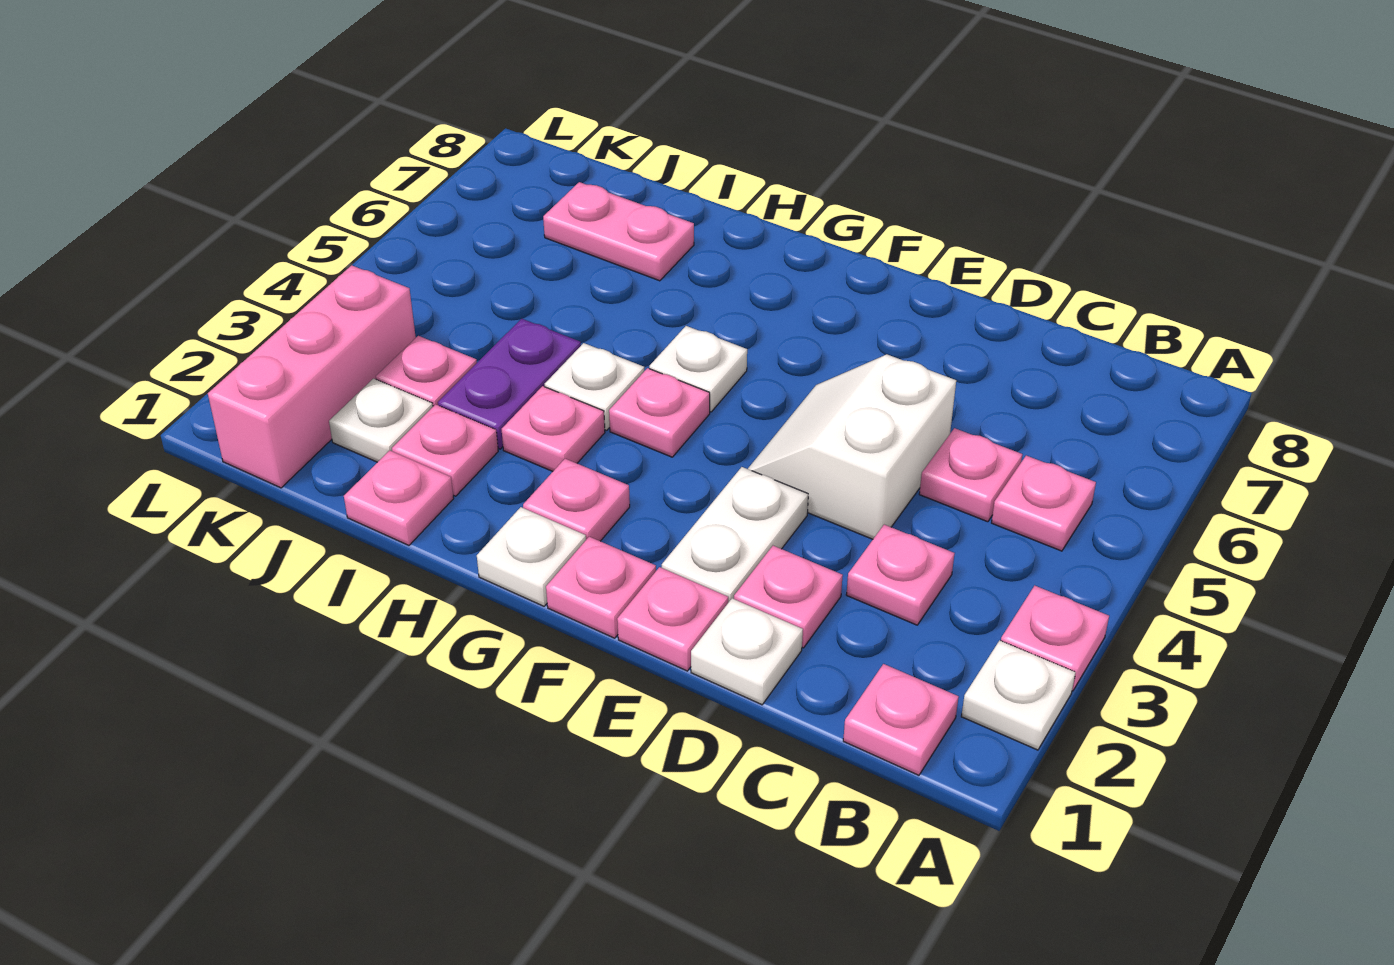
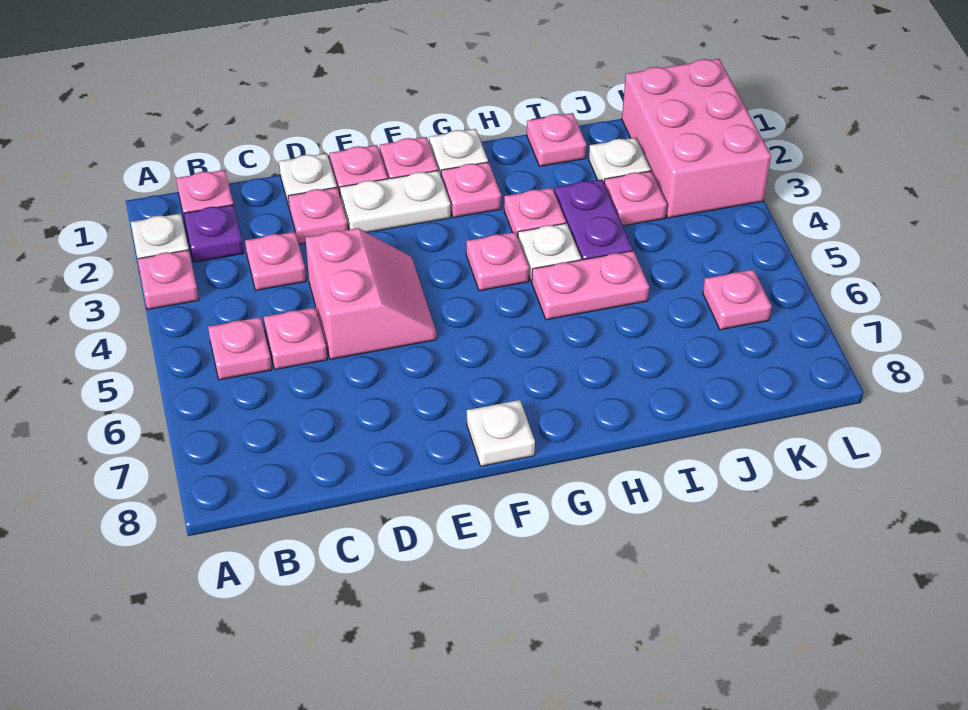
none -> purple 1x1 plate [184,205,244,262]
white 2x2 slope [748,355,956,539] -> pink 2x2 slope [305,228,436,359]
white 1x2 plate [662,467,808,603] -> white 1x2 plate turned to [340,170,451,233]
white 1x1 plate [649,326,747,412] -> white 1x1 plate moved to [467,400,535,466]
pink 1x1 plate [392,404,498,496] -> pink 1x1 plate moved to [703,270,772,330]
pink 1x2 plate [543,182,694,281] -> pink 1x2 plate moved to [532,251,649,320]
pink 1x3 brick [208,265,416,488] -> pink 2x3 brick [622,59,771,218]

